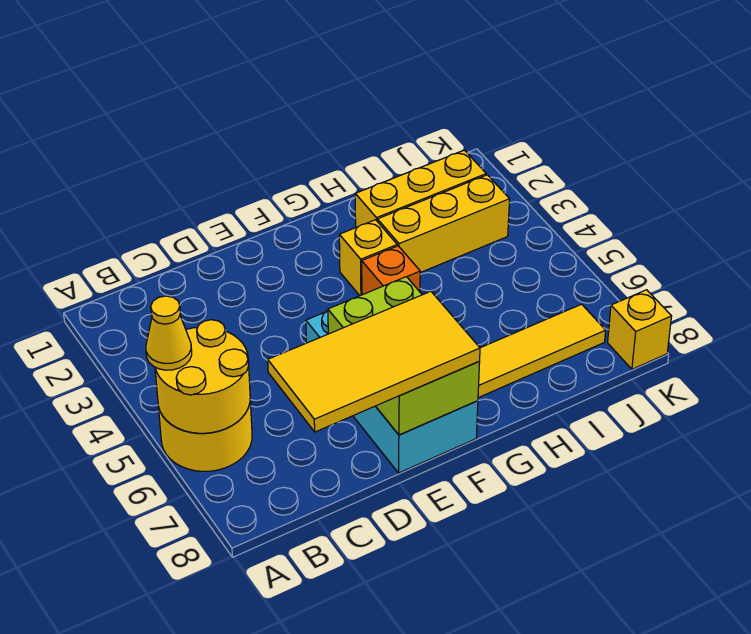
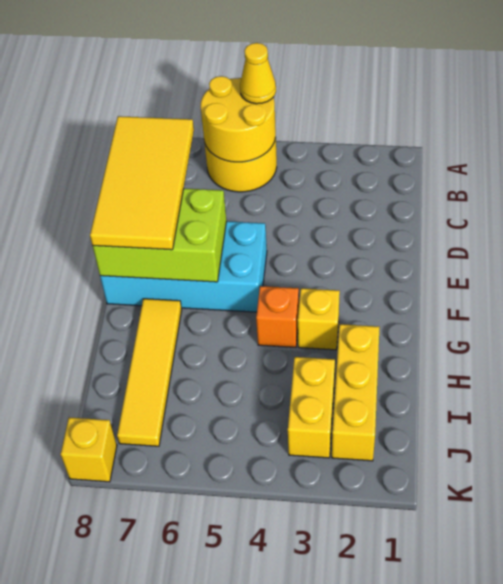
yellow 1x3 brick [377,175,510,273] -> yellow 1x2 brick [288,357,335,458]

